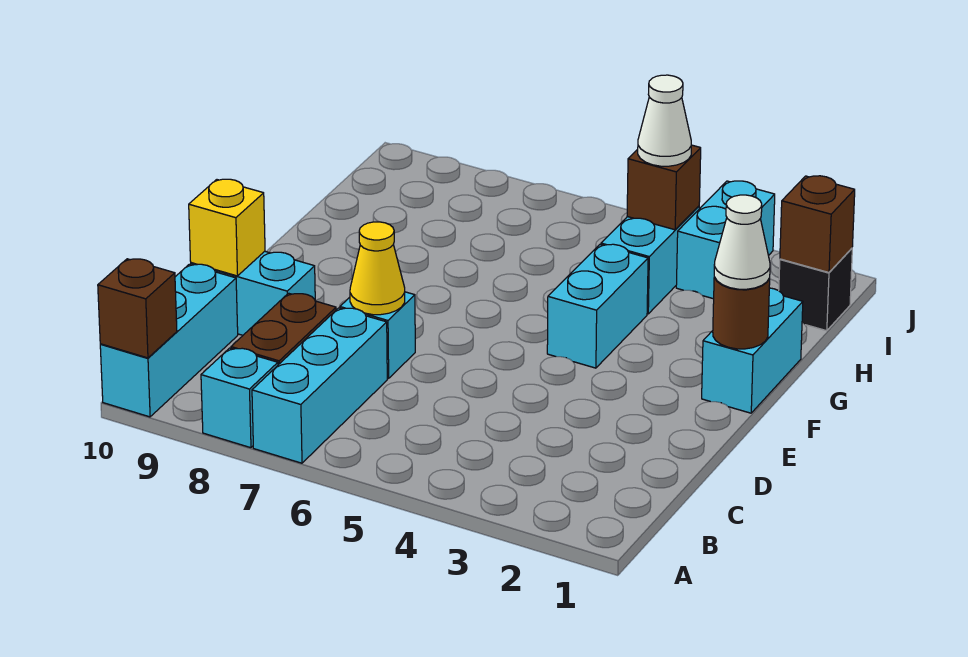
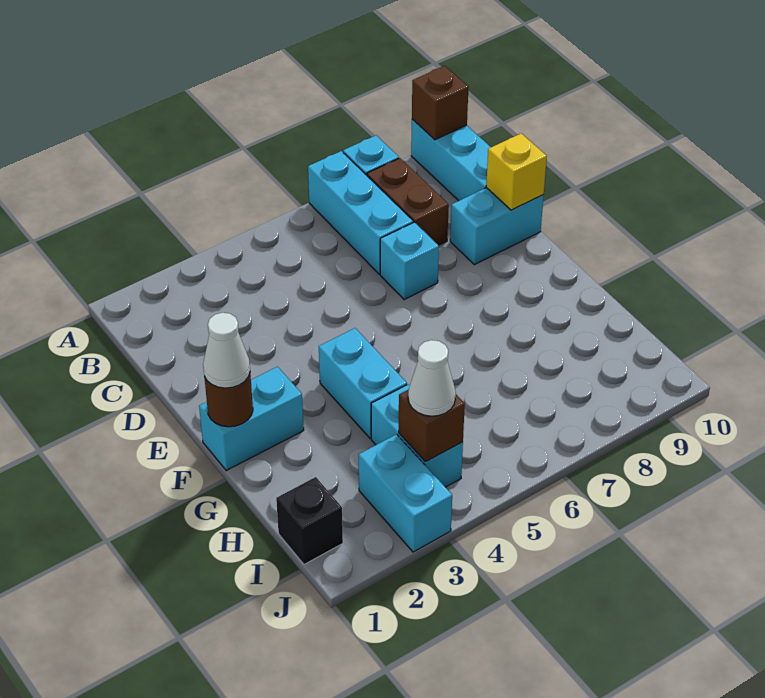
yellow 1x1 cone [350,222,405,315] -> none
cyan 1x2 brick [702,288,803,413] -> cyan 1x2 brick turned to [199,367,304,471]
brown 1x1 brick [780,176,855,272] -> none

